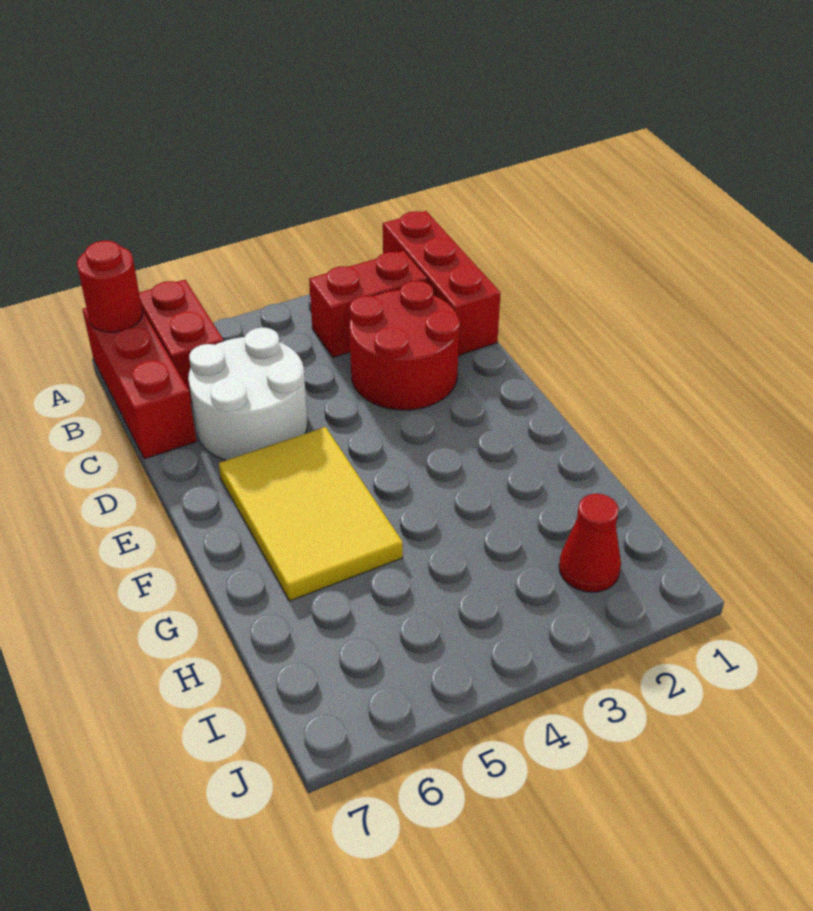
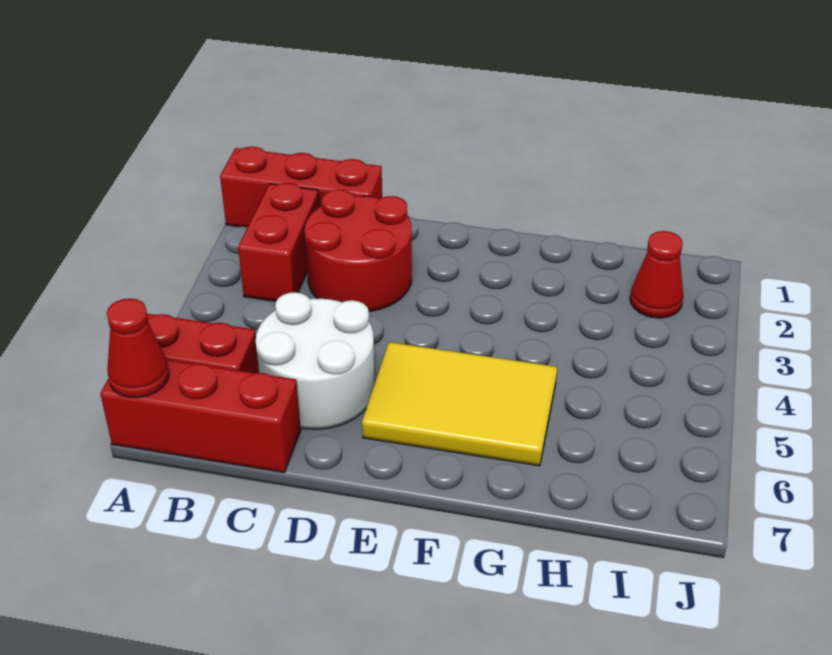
red 1x1 round brick [77,241,143,332] -> red 1x1 cone [107,298,169,398]

